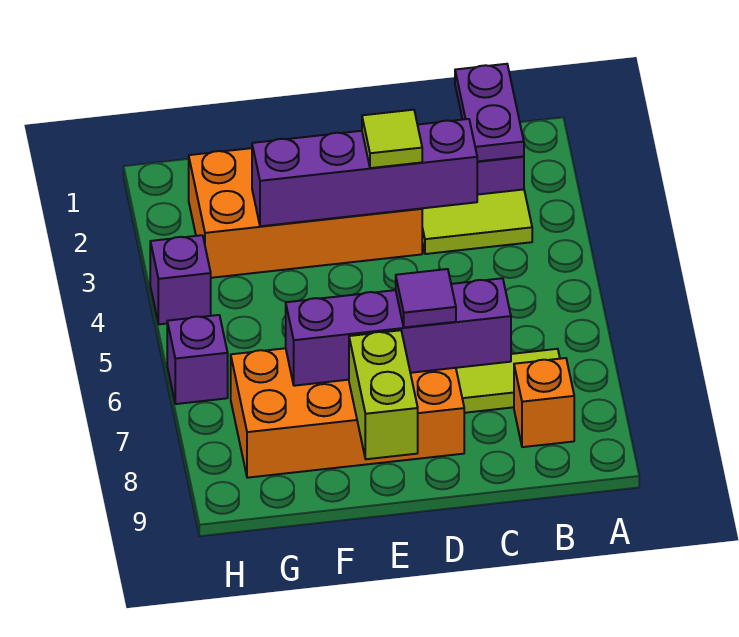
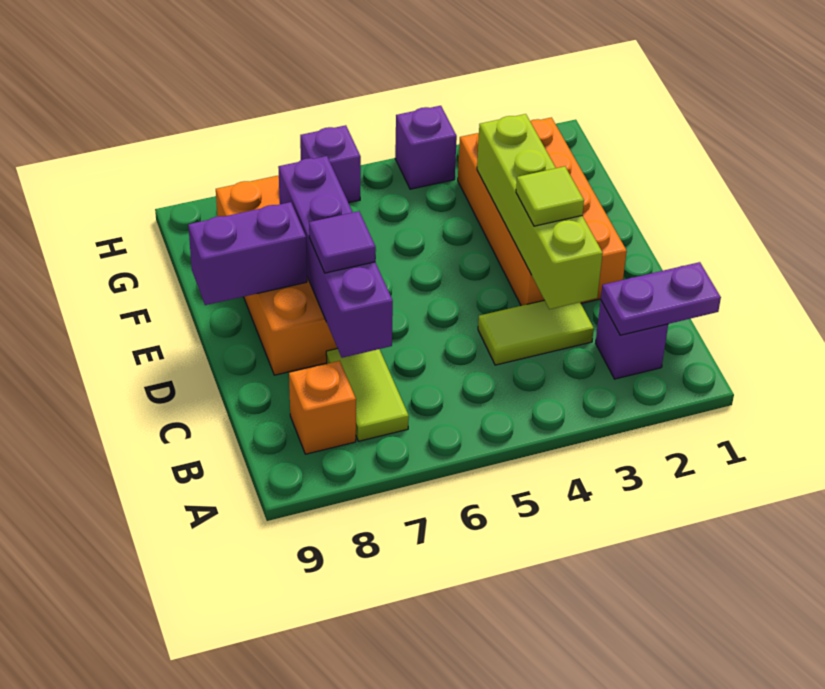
lime 1x2 tile [422,189,532,254] -> lime 1x2 tile turned to [478,300,594,365]
purple 1x4 brick [252,119,477,226] -> lime 1x4 brick [477,114,603,309]
lime 1x2 brick [349,330,418,459] -> purple 1x2 brick [188,202,307,305]

